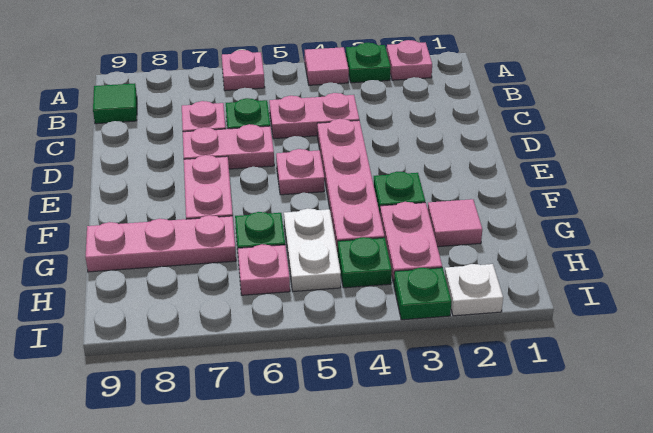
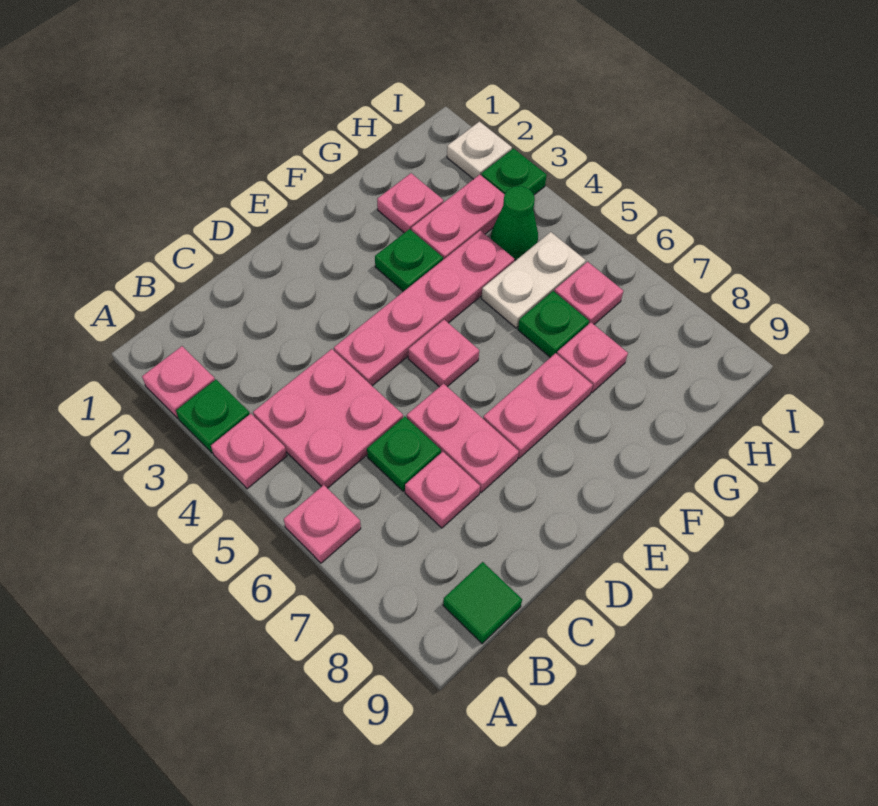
pink 1x1 tile [305,47,349,85] -> pink 1x1 plate [211,414,287,489]
pink 1x2 plate [269,93,359,139] -> pink 2x2 plate [253,349,403,488]
pink 1x1 tile [428,199,482,247] -> pink 1x1 plate [377,173,444,233]
pink 1x3 plate [86,215,236,272] -> pink 1x1 plate [557,323,628,393]
green 1x1 plate [338,237,392,288] -> green 1x1 cone [491,186,538,260]

